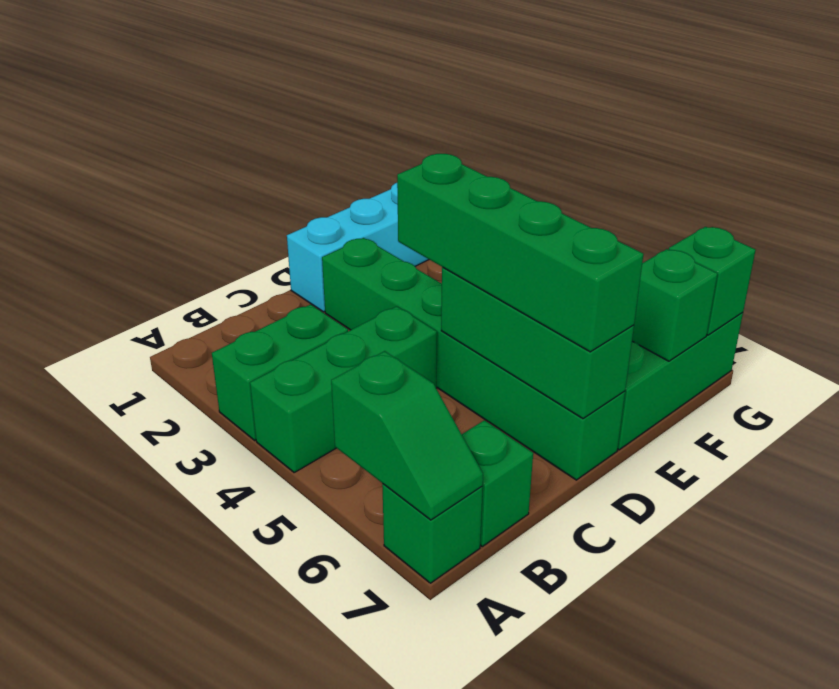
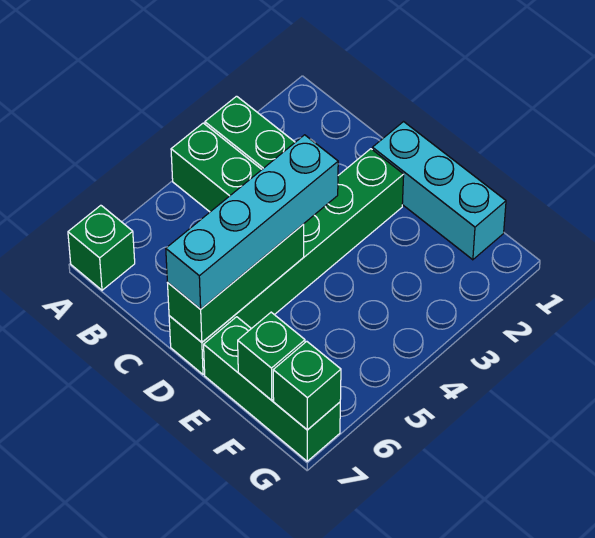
green 1x2 slope [331,351,483,520] -> none
green 1x1 brick [462,420,533,546] -> none
green 1x4 brick [397,154,643,352] -> cyan 1x4 brick [166,135,338,309]

